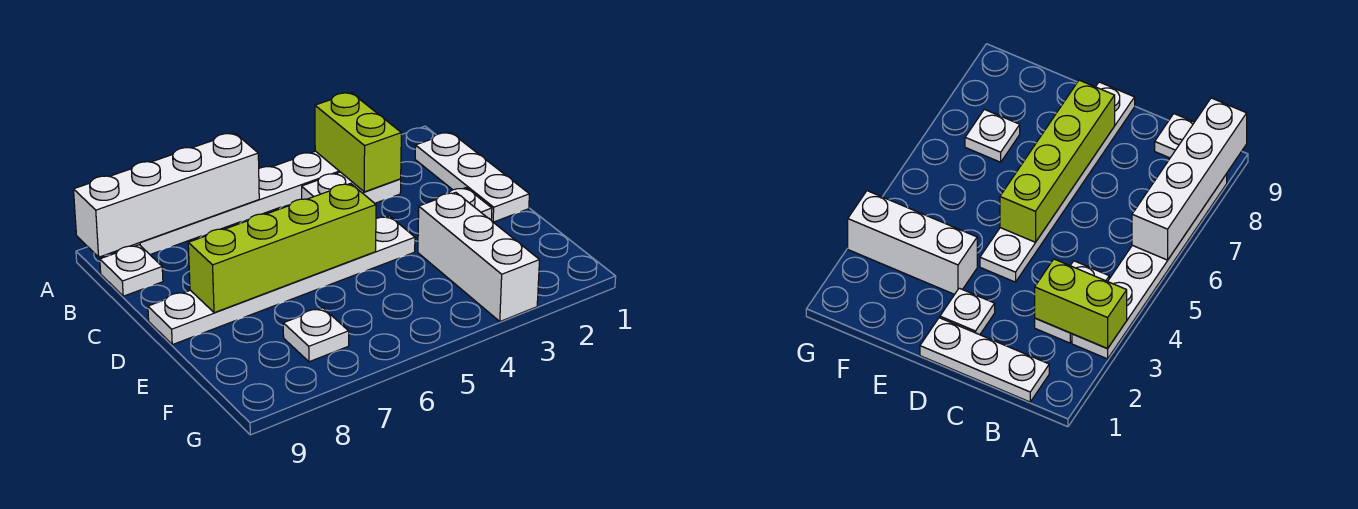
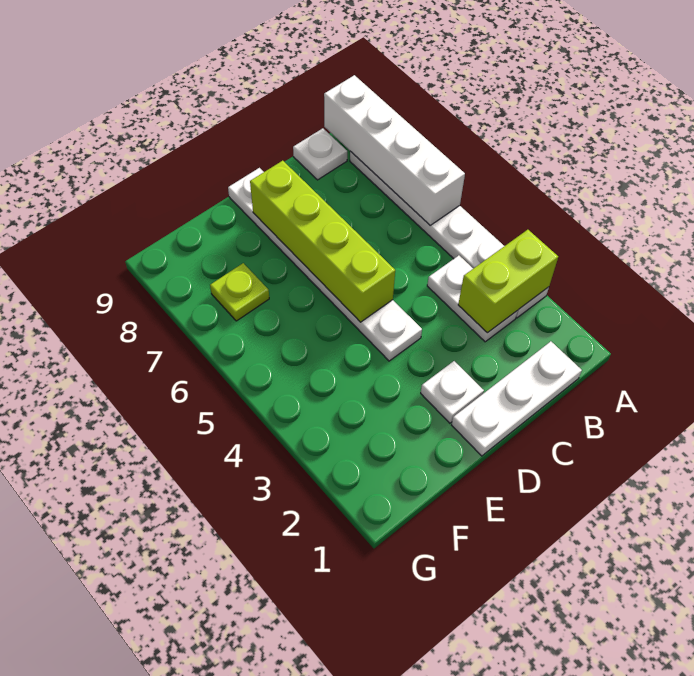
white 1x3 brick [418,192,540,321] -> none
white 1x1 plate [283,308,349,362] -> lime 1x1 plate [210,263,269,321]

